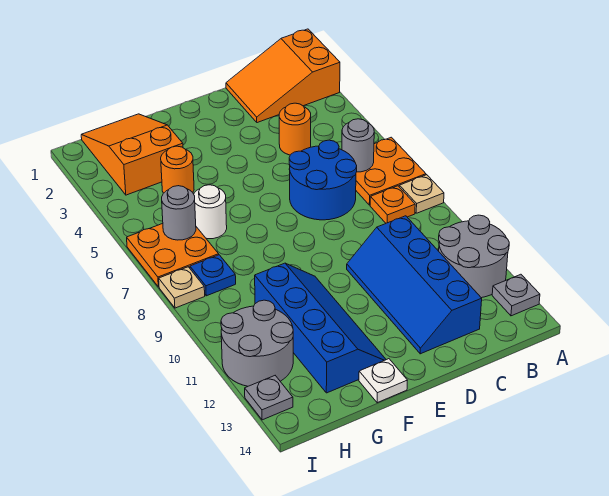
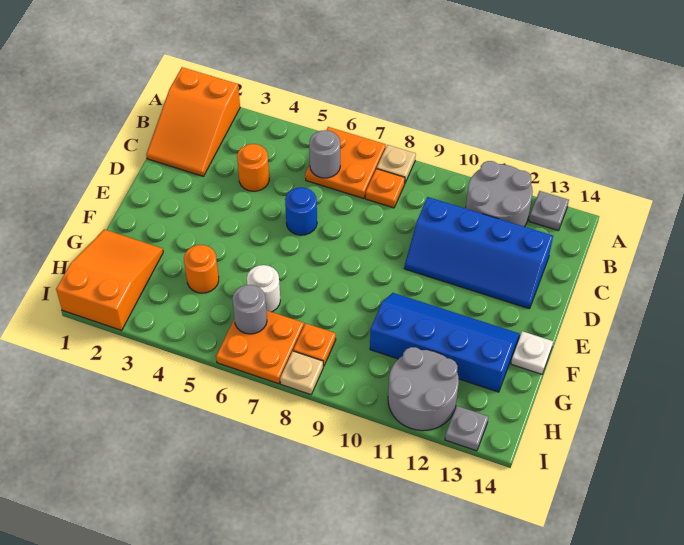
blue 2x2 round brick [289,140,357,220] -> blue 1x1 round brick [285,187,317,235]
orange 2x3 slope [81,114,183,195] -> orange 2x3 slope turned to [56,229,163,330]
blue 1x1 plate [190,255,236,296] -> orange 1x1 plate [293,323,336,366]

